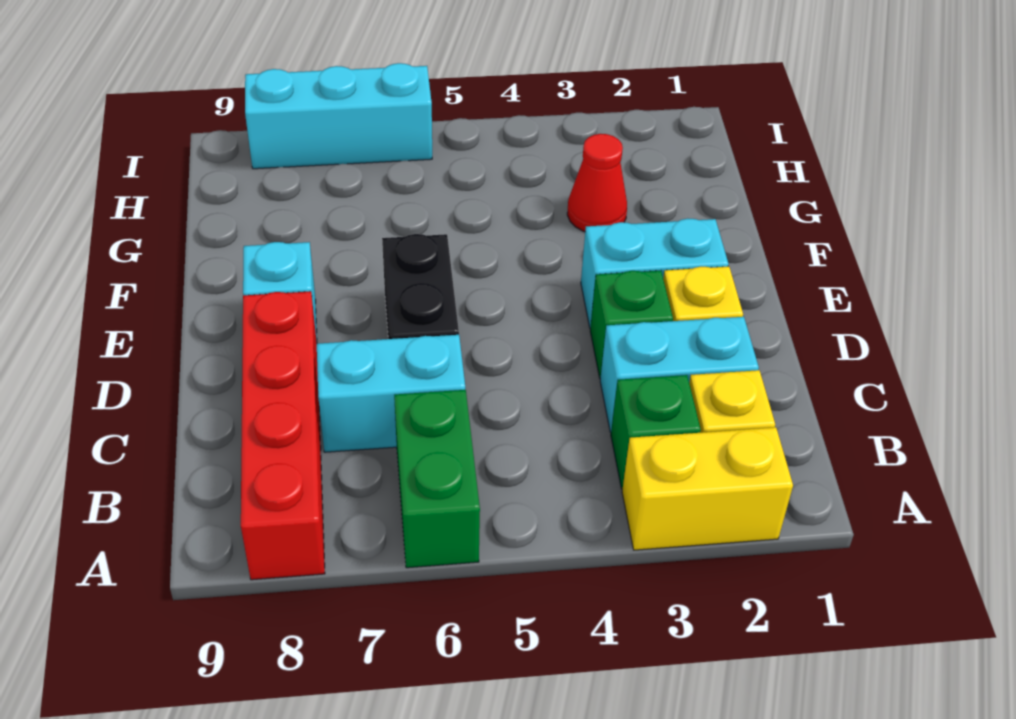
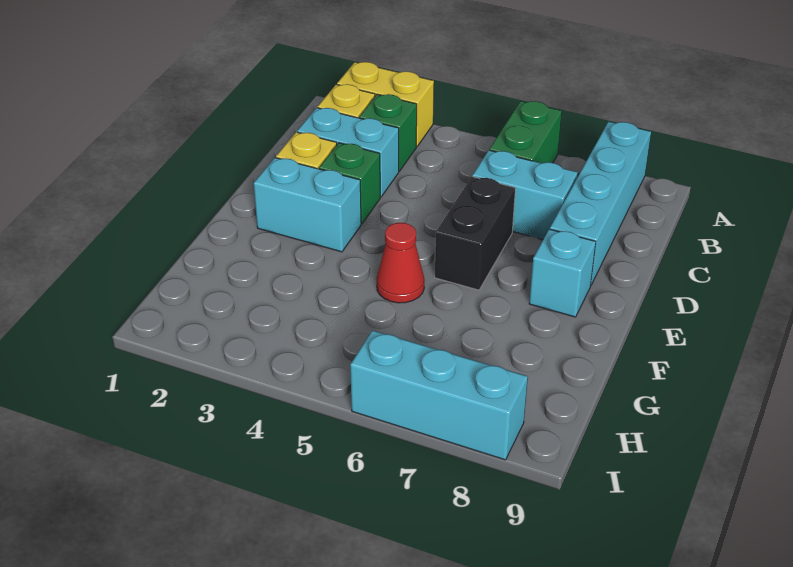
red 1x4 brick [241,291,325,580] -> cyan 1x4 brick [550,122,651,285]
red 1x1 cone [567,134,627,232] -> red 1x1 cone moved to [377,223,424,303]

